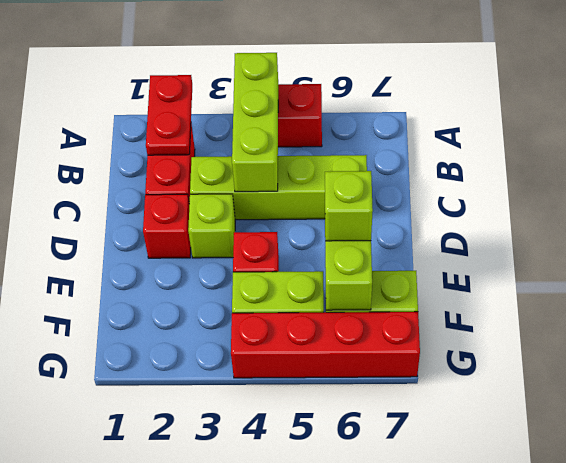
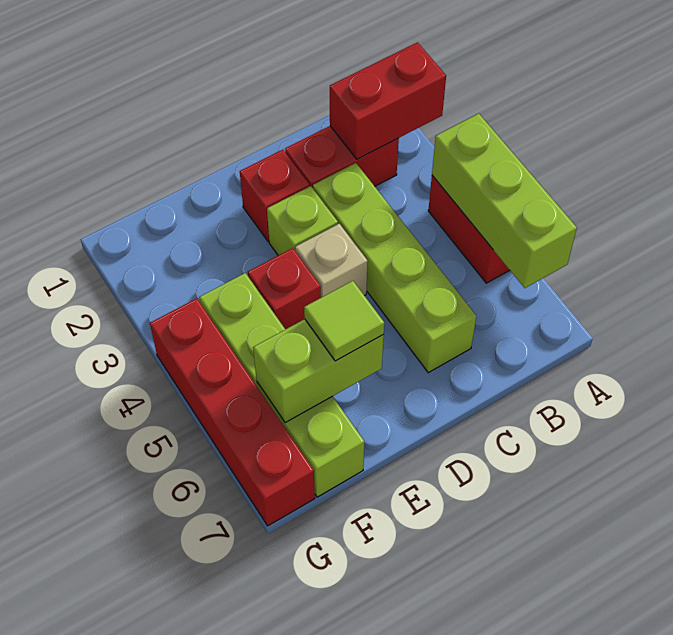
red 1x2 plate [146,75,192,155] -> red 1x2 brick [330,42,446,159]
lime 1x3 brick [232,53,278,192] -> lime 1x3 brick turned to [432,114,577,288]
none -> tan 1x1 brick [295,224,368,298]
lime 1x1 brick [325,171,373,241] -> lime 1x1 tile [304,281,384,361]

